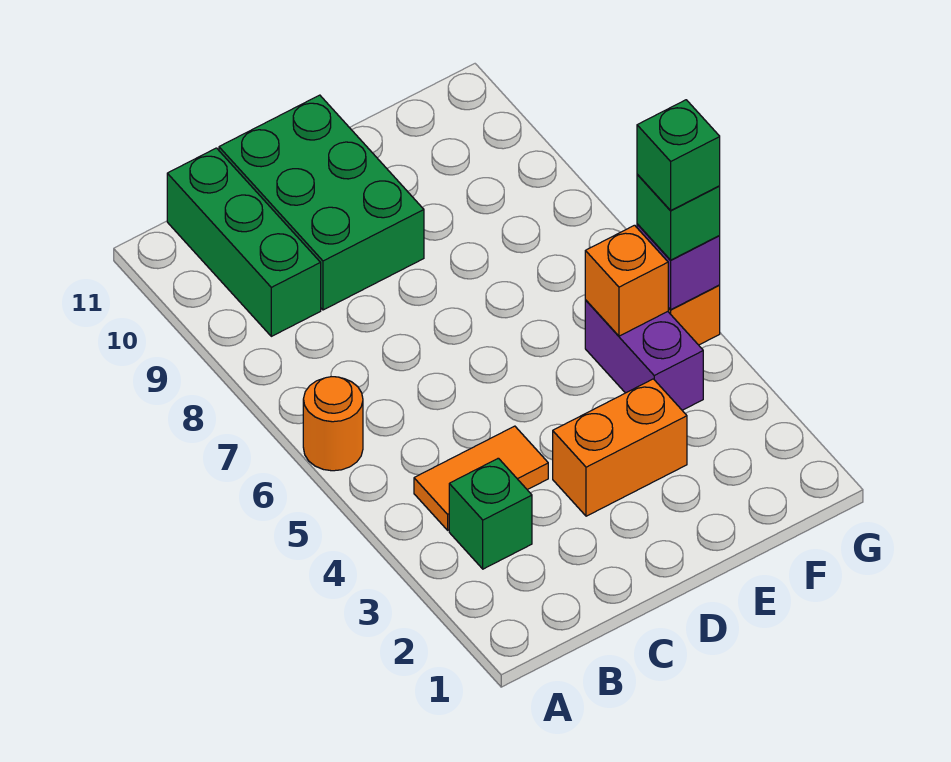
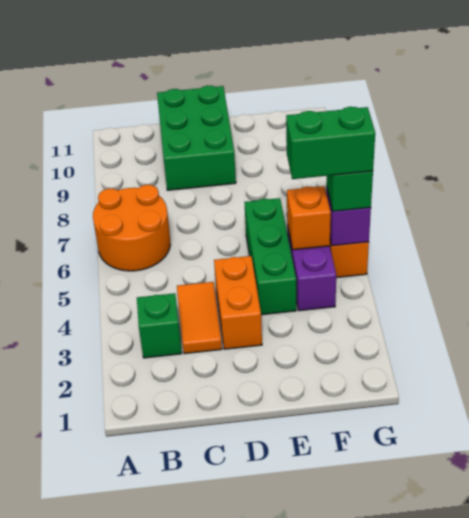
orange 1x1 round brick [303,377,363,471] -> orange 2x2 round brick [93,185,170,271]
orange 1x2 tile [414,426,548,530] -> orange 1x2 tile turned to [177,282,222,354]
green 1x3 brick [167,148,321,336] -> green 1x3 brick moved to [245,198,296,315]
orange 1x2 brick [553,379,687,516] -> orange 1x2 brick turned to [214,256,262,349]
green 1x1 brick [637,100,720,211] -> green 1x2 brick [286,107,375,179]

